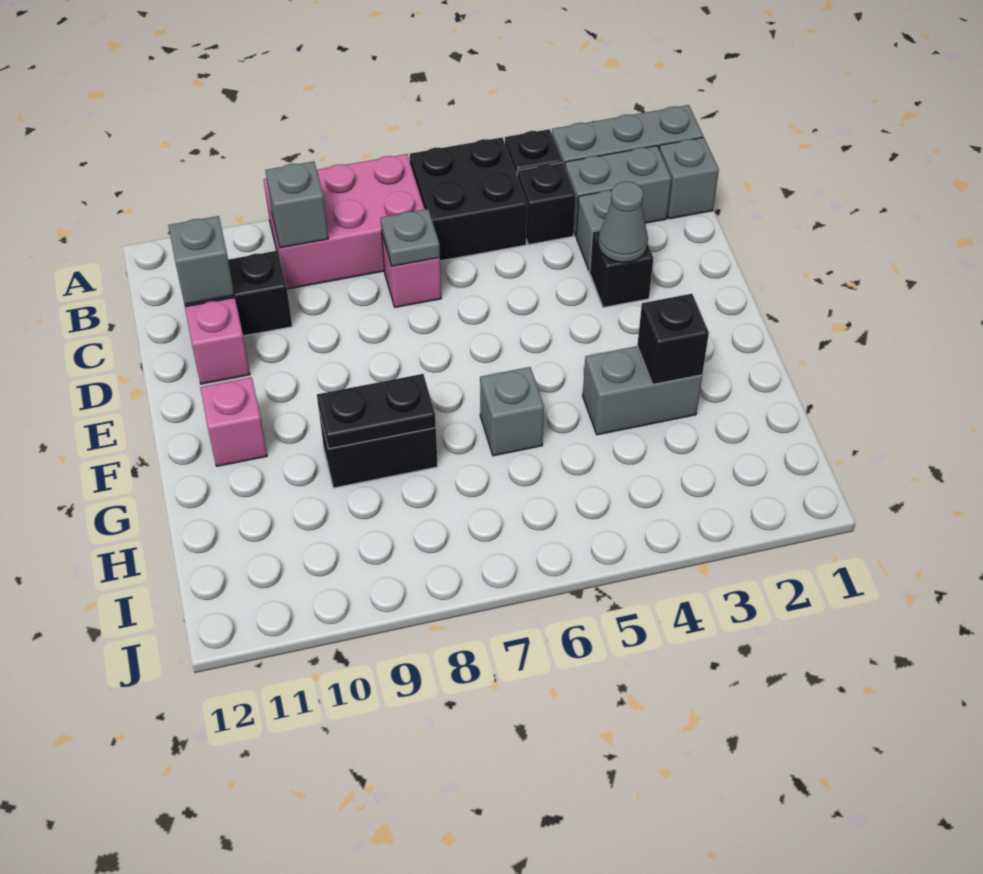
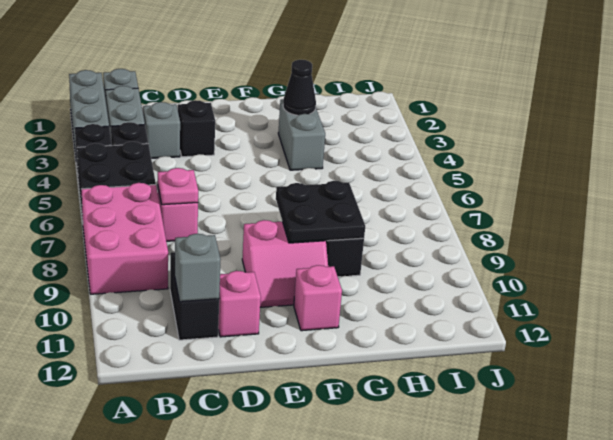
grey 1x1 brick [266,161,328,248] -> none
grey 1x1 plate [381,209,440,266] -> pink 1x1 plate [158,168,198,205]
grey 1x1 cone [598,182,648,262] -> none
none -> pink 2x2 slope [242,220,328,307]
black 1x1 brick [637,294,709,384] -> black 1x1 cone [283,60,316,115]
grey 1x1 brick [480,367,544,456] -> none
black 1x2 plate [317,374,436,449] -> black 2x2 plate [276,181,365,243]

